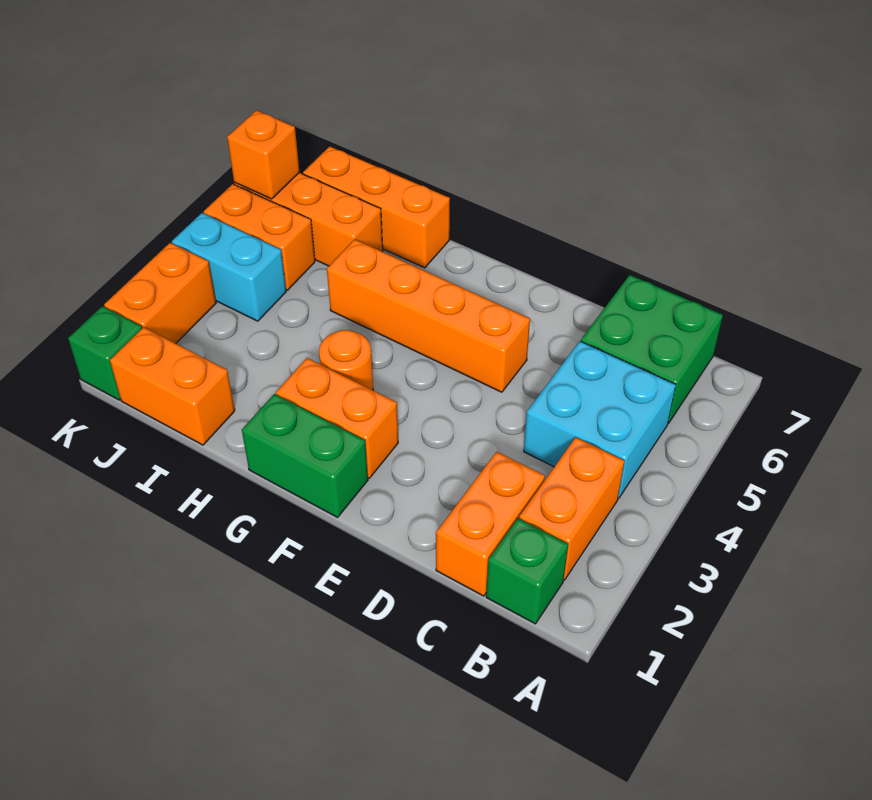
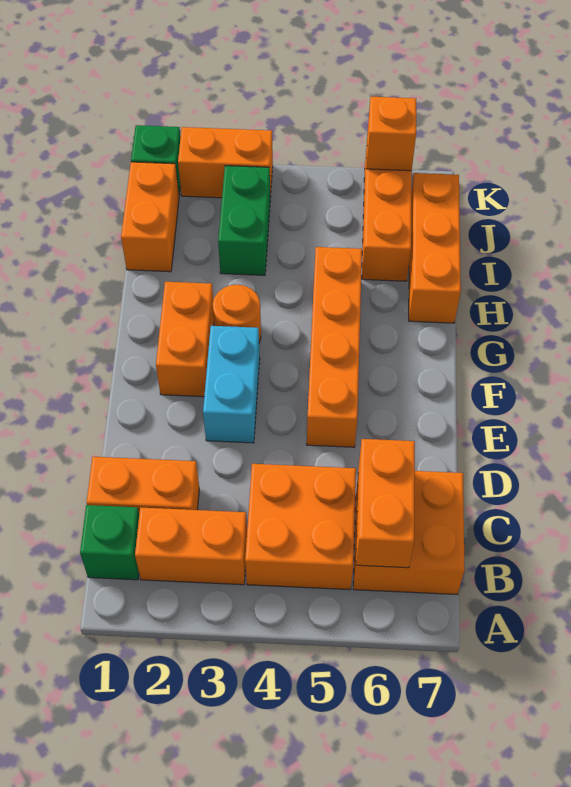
cyan 2x2 brick [524,341,676,498] -> orange 2x2 brick [245,464,356,590]
green 2x2 brick [581,275,723,424] -> orange 2x2 brick [353,470,465,594]
green 1x2 brick [242,394,368,517] -> green 1x2 brick moved to [218,166,270,275]
cyan 1x2 brick [172,213,286,321] -> cyan 1x2 brick moved to [203,326,260,443]
orange 1x2 brick [204,184,315,290] -> orange 1x2 brick moved to [356,439,415,568]

